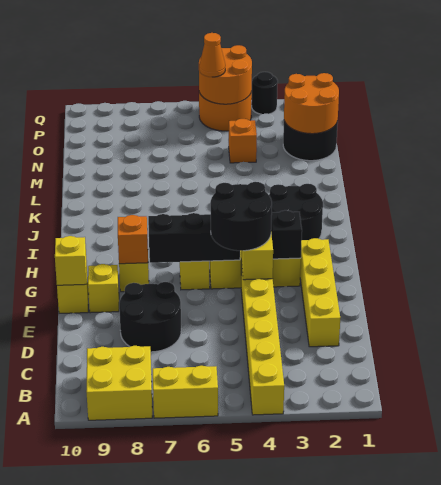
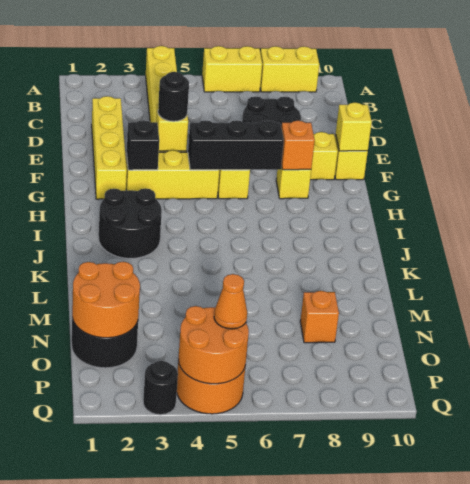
yellow 2x2 brick [86,346,152,420] -> yellow 1x2 brick [260,46,319,92]
black 2x2 round brick [211,182,272,251] -> black 1x1 round brick [158,72,189,121]
orange 1x1 brick [229,119,257,163] -> orange 1x1 brick moved to [300,291,339,343]

